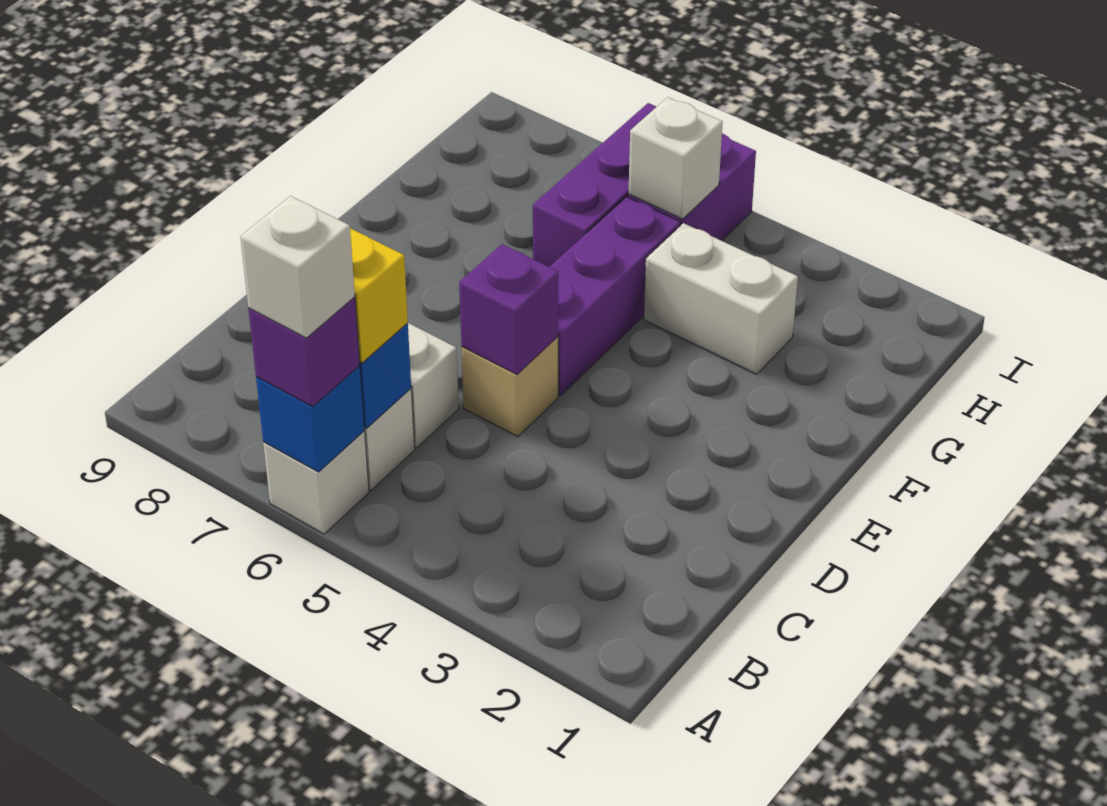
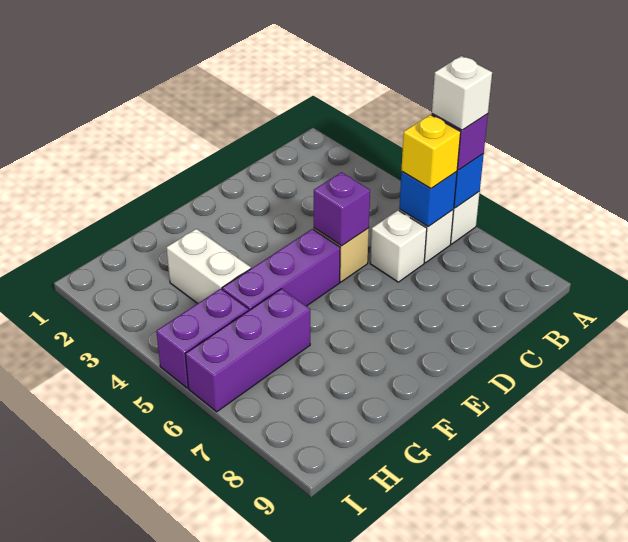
white 1x1 brick [628,97,723,219] -> none

